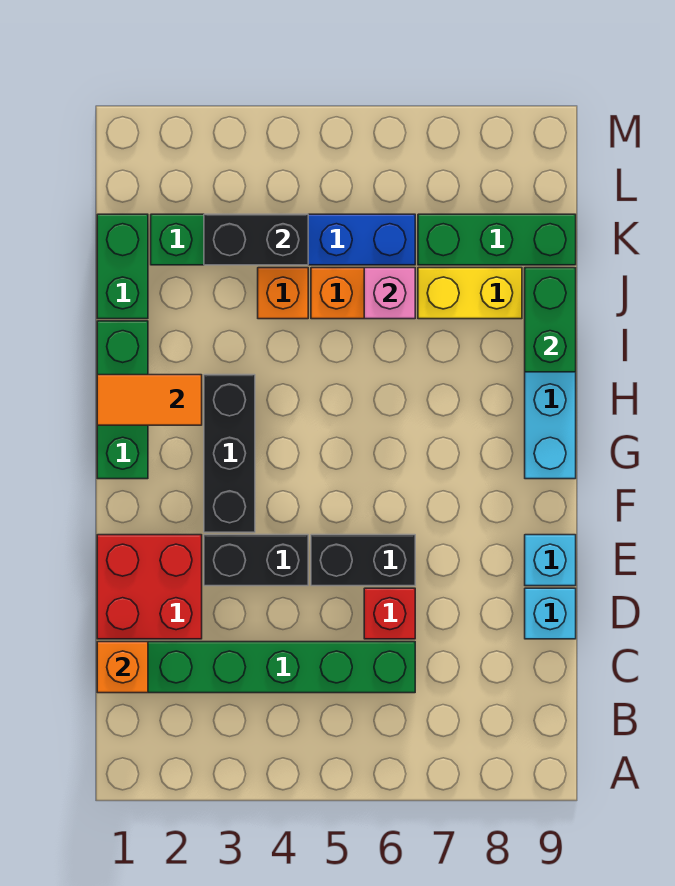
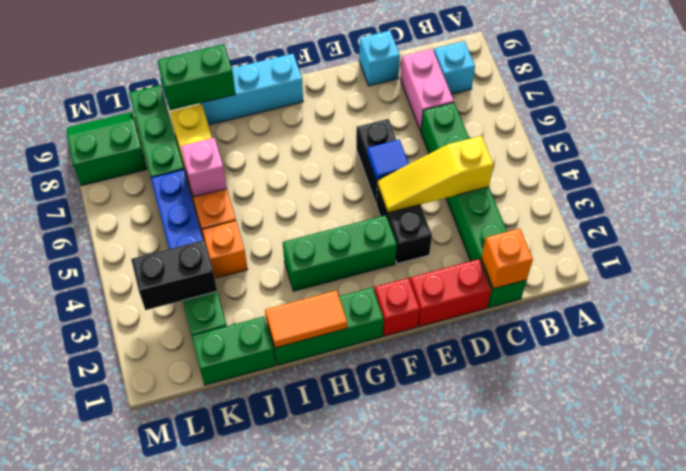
none -> yellow 1x3 slope [377,136,494,213]
none -> pink 1x2 brick [400,49,454,131]
red 2x2 brick [97,535,202,639] -> red 1x2 brick [410,259,491,327]
red 1x1 brick [364,588,415,639] -> red 1x1 brick moved to [375,278,420,336]
none -> blue 1x1 tile [367,140,409,182]
cyan 1x1 brick [525,535,576,586] -> cyan 1x1 brick moved to [434,41,475,94]
black 1x3 brick [204,375,255,532] -> green 1x3 brick [283,215,397,291]
orange 1x2 tile [97,375,202,425] -> orange 1x2 tile turned to [265,290,347,348]
black 1x2 brick [204,214,308,265] -> black 1x2 brick turned to [131,240,217,310]
none -> green 2x2 slope [67,112,147,186]

